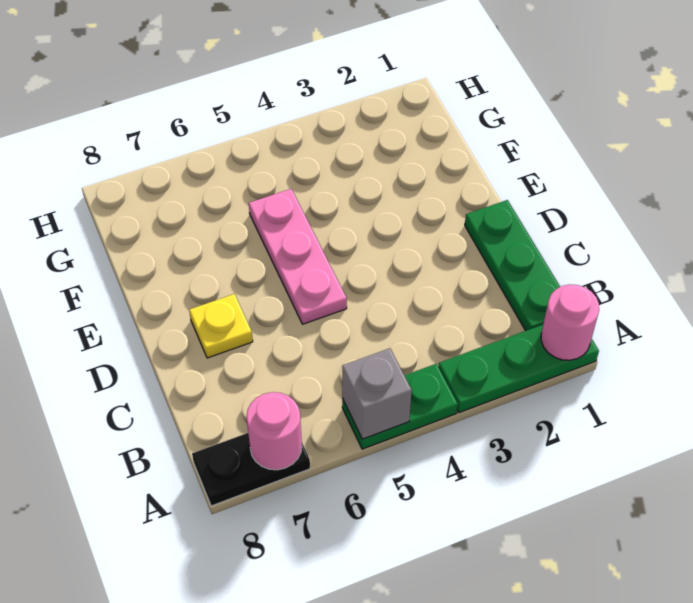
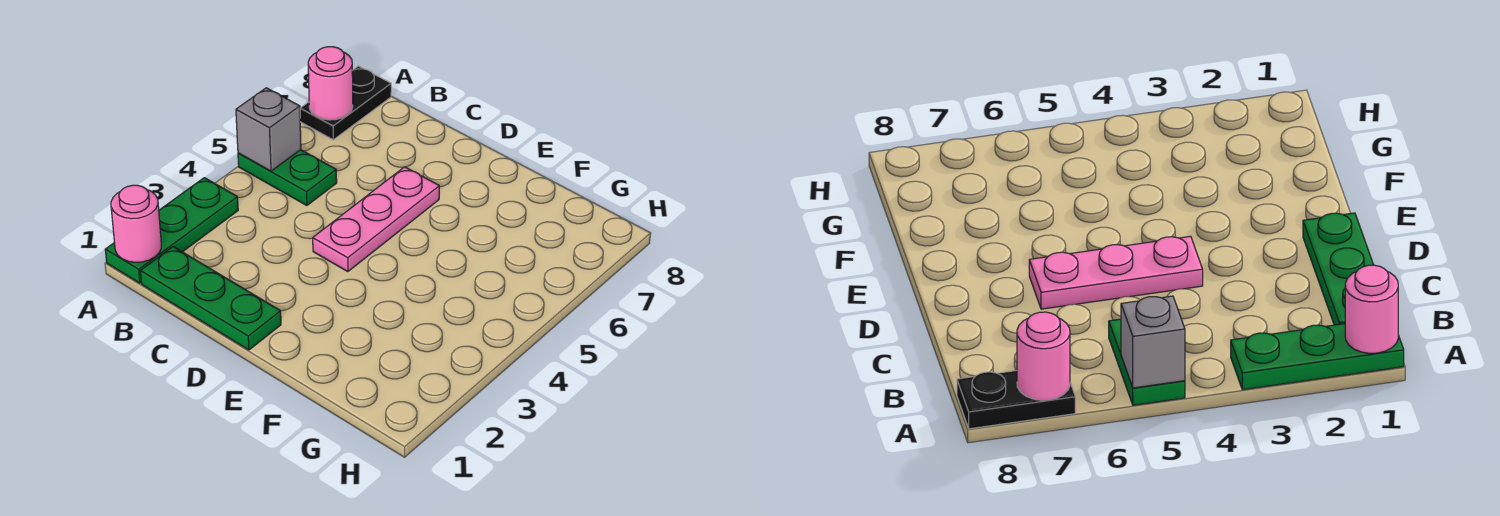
green 1x2 plate [342,364,458,449] -> green 1x2 plate turned to [238,150,337,205]
pink 1x3 plate [249,189,347,324] -> pink 1x3 plate turned to [313,167,439,272]
yellow 1x1 plate [189,294,253,358] -> none

